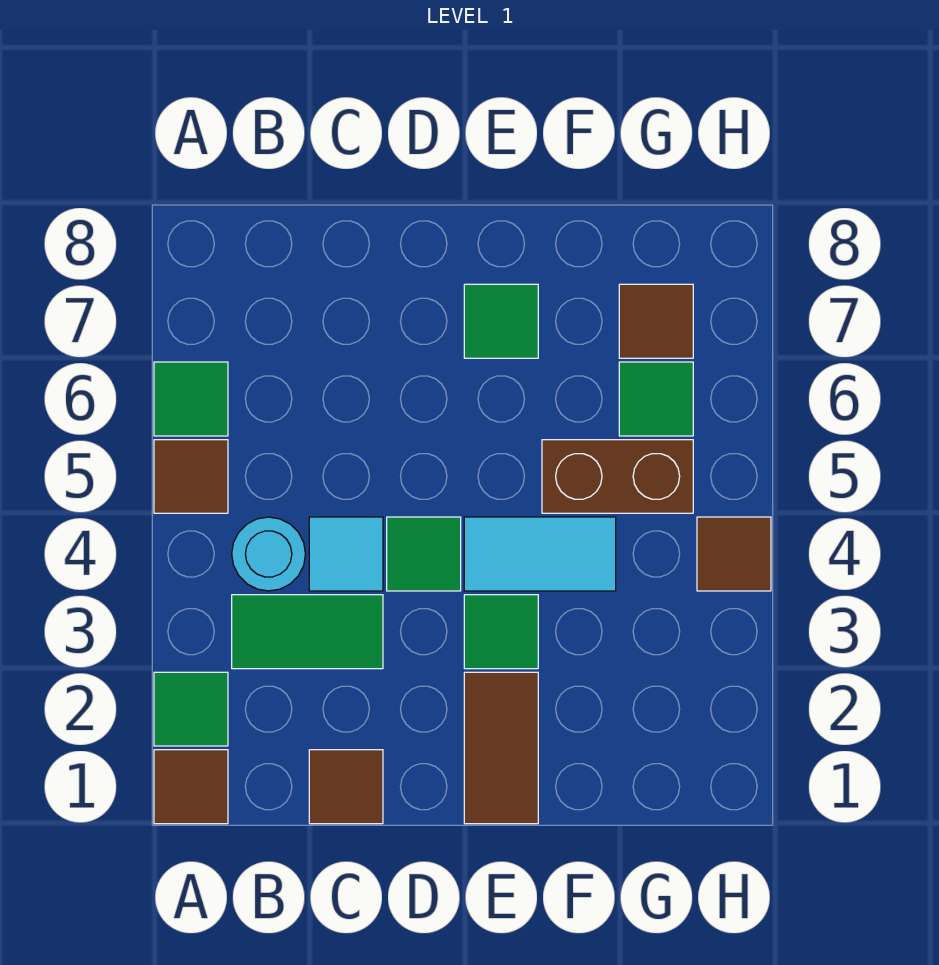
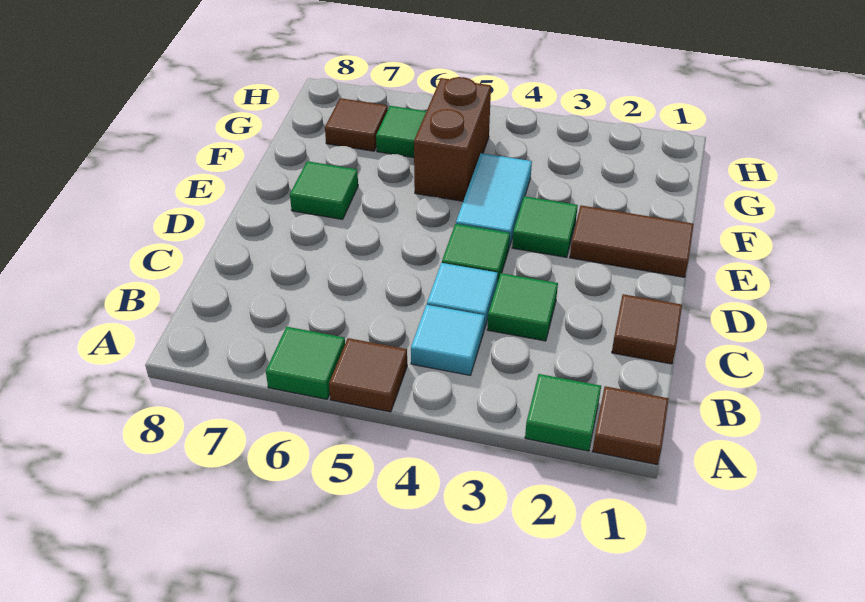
green 1x2 tile [232,595,383,669] -> green 1x1 tile [487,273,558,341]
cyan 1x1 round brick [232,517,305,591] -> cyan 1x1 tile [411,305,485,375]
brown 1x1 tile [697,517,771,591] -> none

